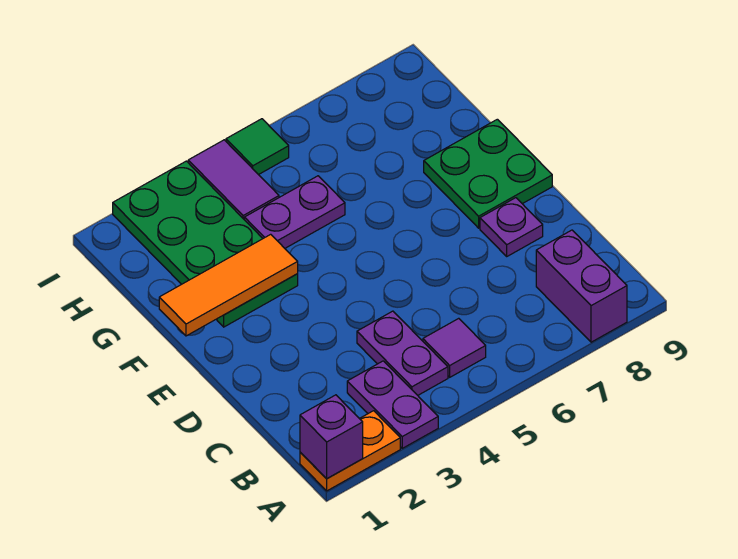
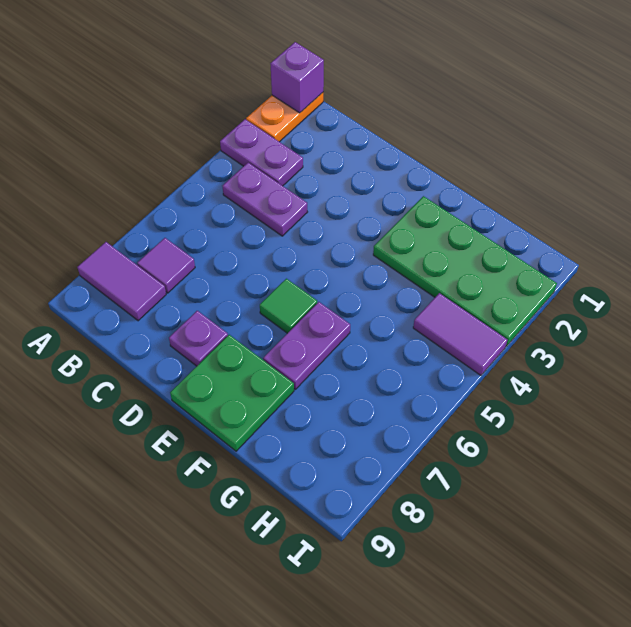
purple 1x2 brick [536,230,627,342] -> purple 1x2 tile [77,242,166,321]
purple 1x1 tile [423,318,486,377] -> purple 1x1 tile moved to [137,238,195,293]
orange 1x3 tile [159,234,298,336] -> none
purple 1x2 plate [244,176,345,248] -> purple 1x2 plate moved to [263,302,350,389]
green 1x1 tile [226,119,289,175] -> green 1x1 tile moved to [260,279,317,333]

